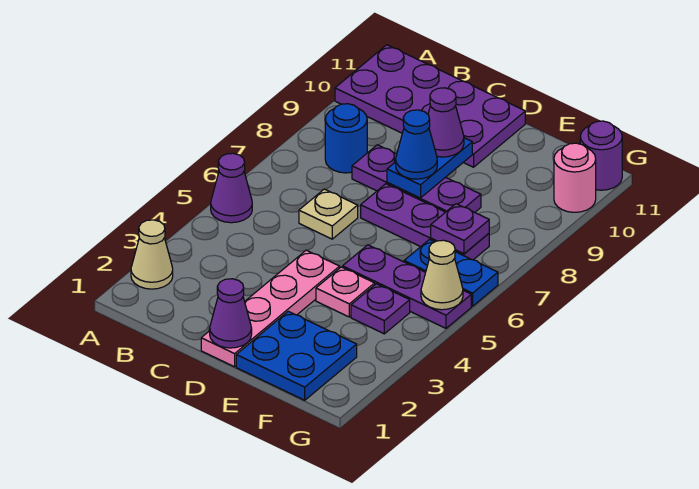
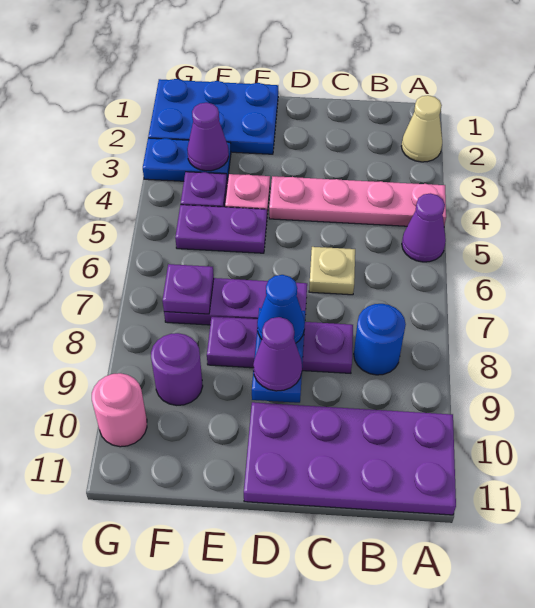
pink 1x4 plate [201,250,340,367] -> pink 1x4 plate turned to [269,176,446,226]
purple 1x1 cone [210,279,252,348] -> purple 1x1 cone moved to [187,103,229,171]
blue 2x2 plate [236,311,357,400] -> blue 2x3 plate [148,79,278,154]
purple 1x3 plate [343,245,471,328] -> purple 1x2 plate [175,205,267,253]
blue 1x2 plate [404,240,498,306] -> blue 1x2 plate moved to [143,138,231,182]
tan 1x1 cone [421,240,463,310] -> none
purple 1x1 round brick [580,121,622,190] -> purple 1x1 round brick moved to [151,333,203,405]

